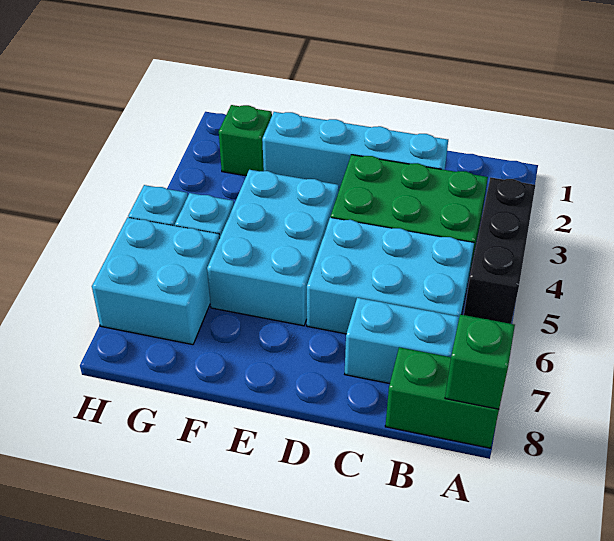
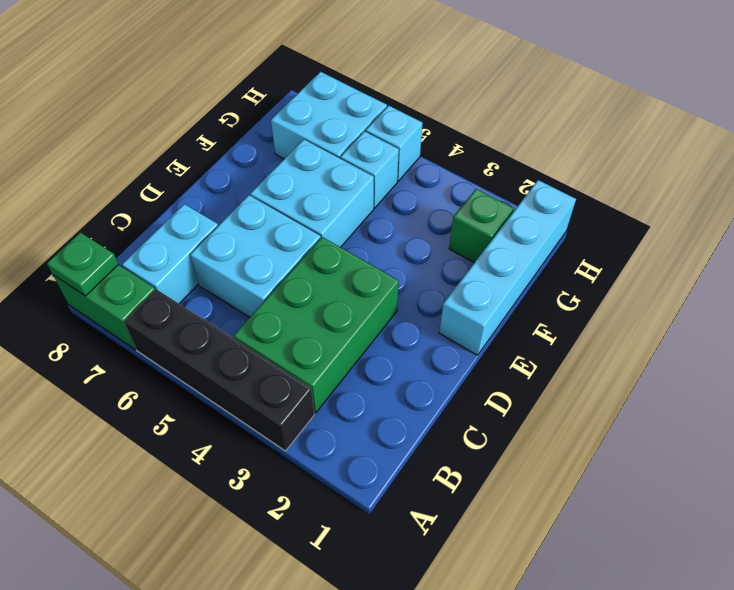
black 1x3 brick [464,177,535,324] -> black 1x4 brick [124,289,314,451]
green 1x2 brick [385,347,499,448] -> green 1x2 brick turned to [53,265,155,350]
green 1x1 brick [445,314,515,409] -> green 1x1 plate [47,232,118,296]
cyan 2x3 brick [307,218,474,334] -> cyan 2x2 brick [190,195,321,317]
cyan 1x4 brick [262,112,448,189] -> cyan 1x4 brick moved to [439,180,576,355]
cyan 2x3 brick [207,170,339,326] -> cyan 2x2 brick [250,140,374,247]

